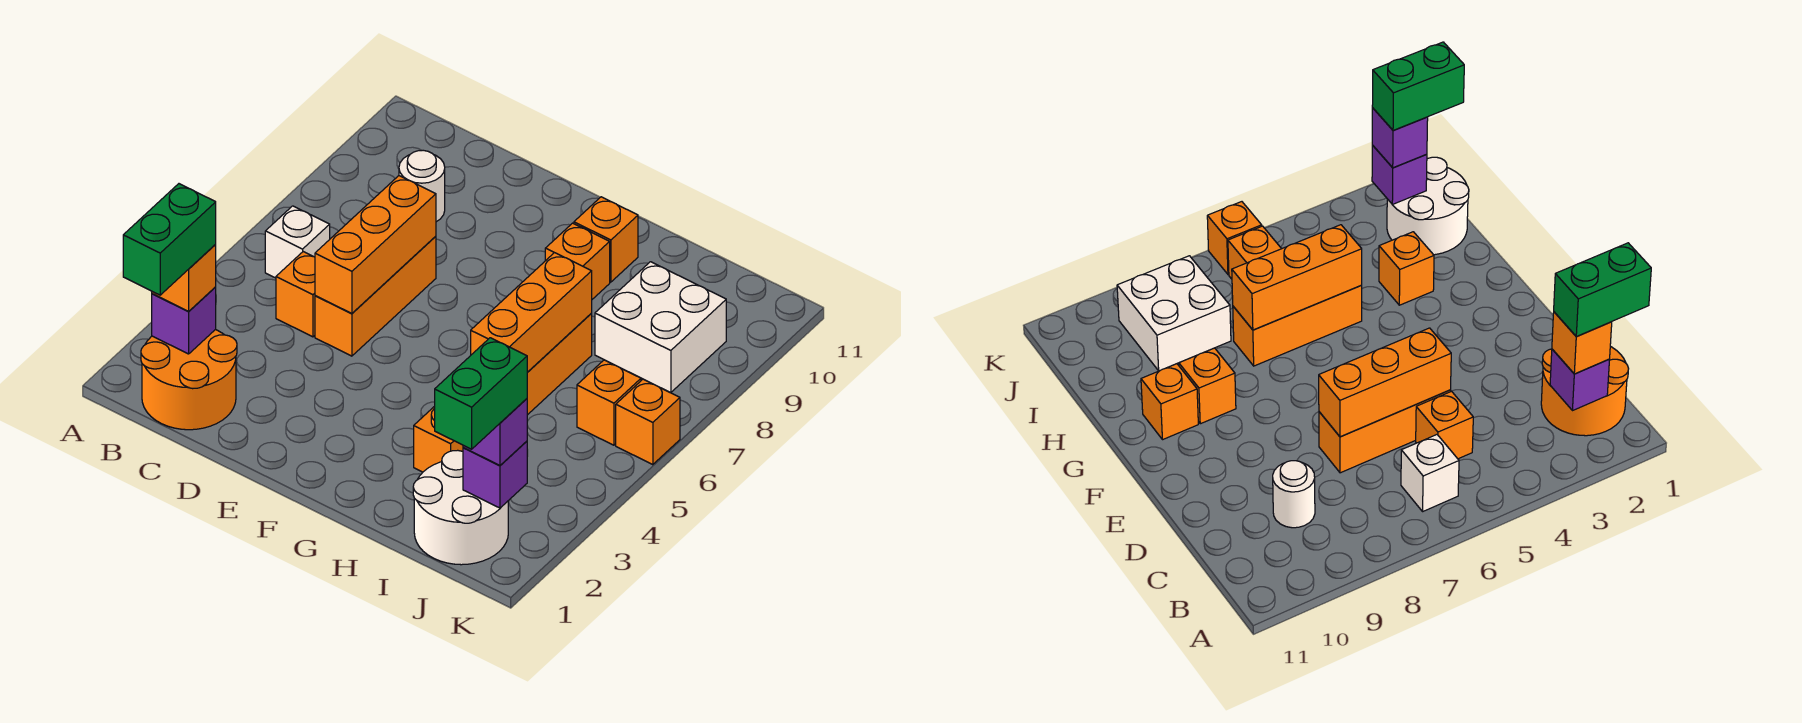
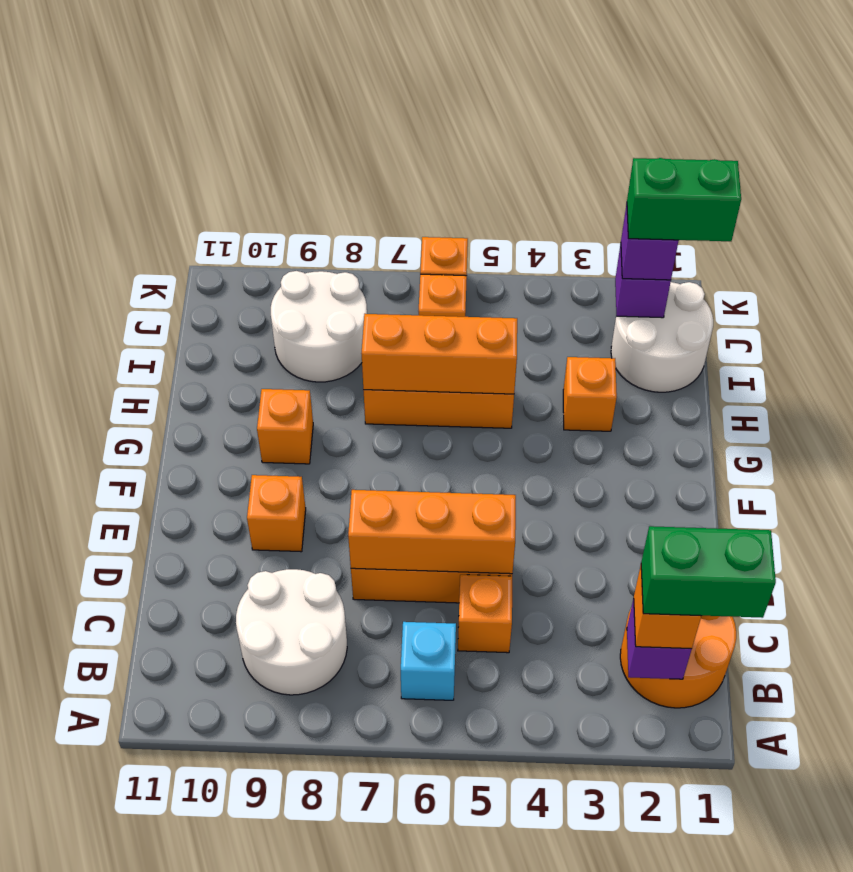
white 1x1 brick [265,206,330,278] -> cyan 1x1 brick [401,622,456,700]
white 1x1 round brick [399,150,445,222] -> white 2x2 round brick [236,569,347,695]
orange 1x1 brick [574,197,638,282] -> orange 1x1 brick moved to [247,475,306,552]
white 2x2 brick [595,262,726,393] -> white 2x2 round brick [271,271,367,382]

